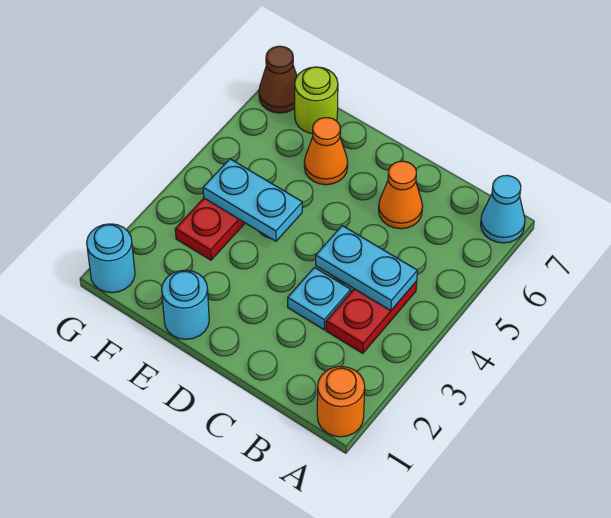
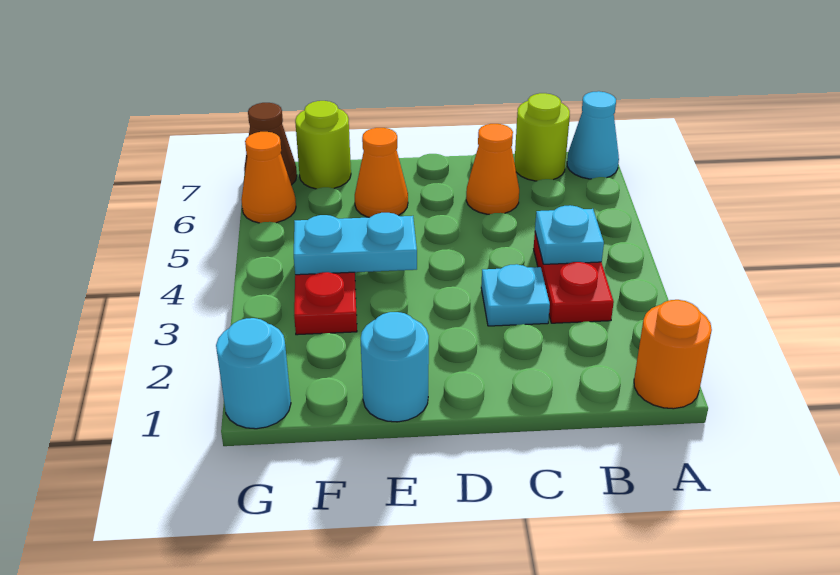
cyan 1x2 plate [316,226,417,311] -> cyan 1x1 plate [535,205,604,264]
none -> lime 1x1 round brick [514,93,570,181]
none -> orange 1x1 cone [241,132,296,223]

